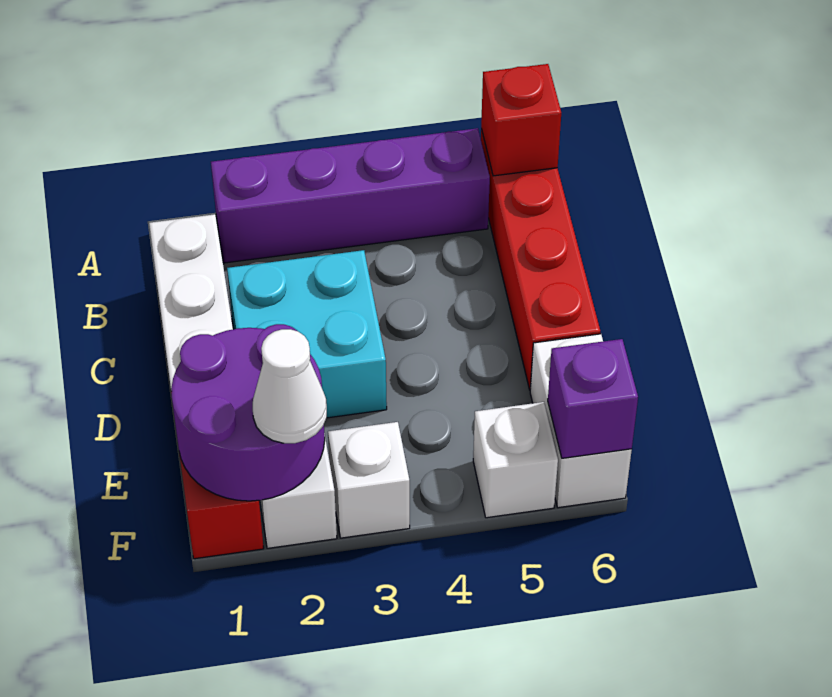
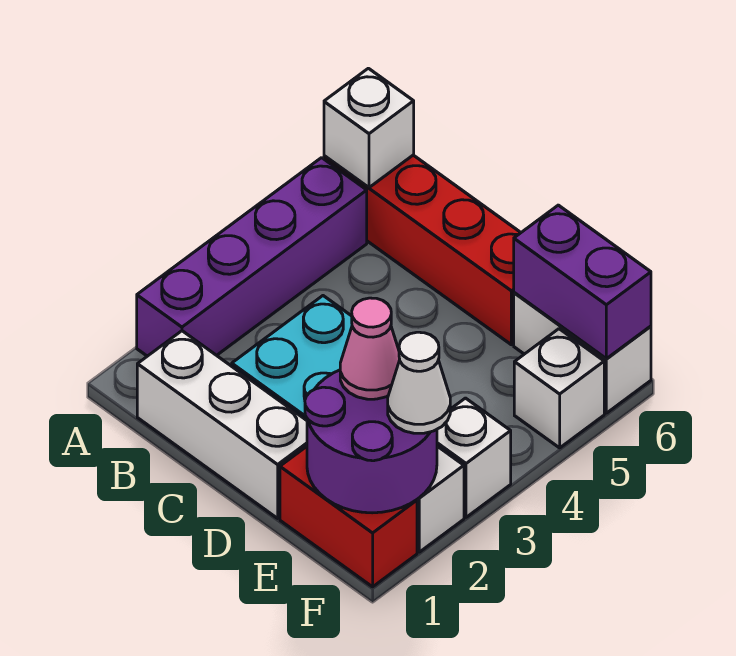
red 1x1 brick [481,64,561,176] -> white 1x1 brick [324,68,414,187]
none -> pink 1x1 cone [340,298,400,399]
purple 1x1 brick [548,339,638,458] -> purple 1x2 brick [514,205,651,359]

